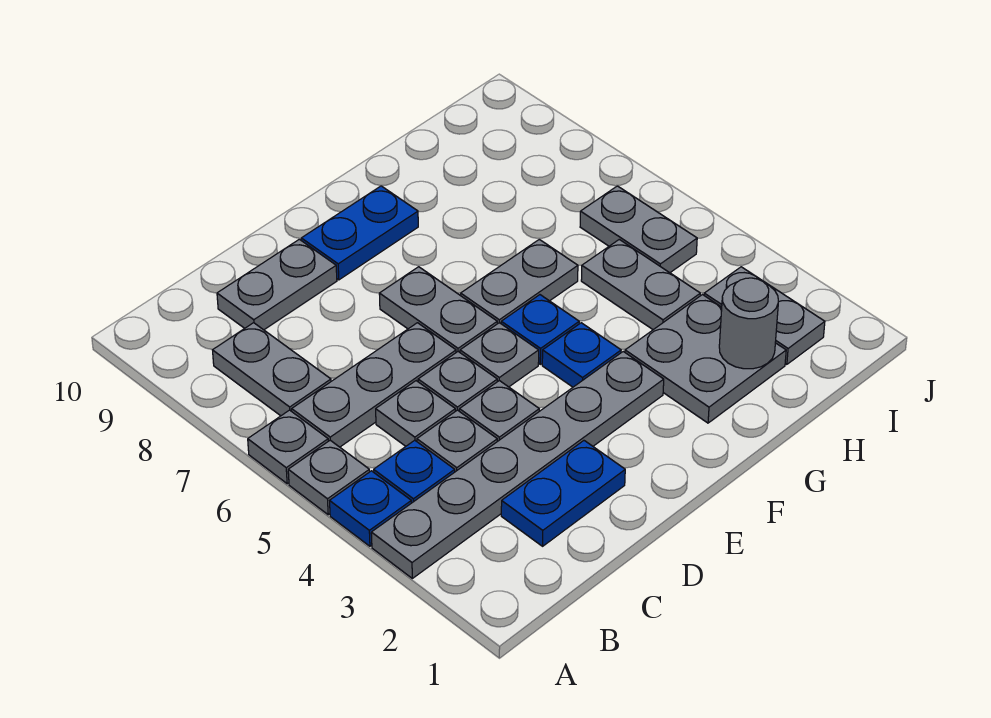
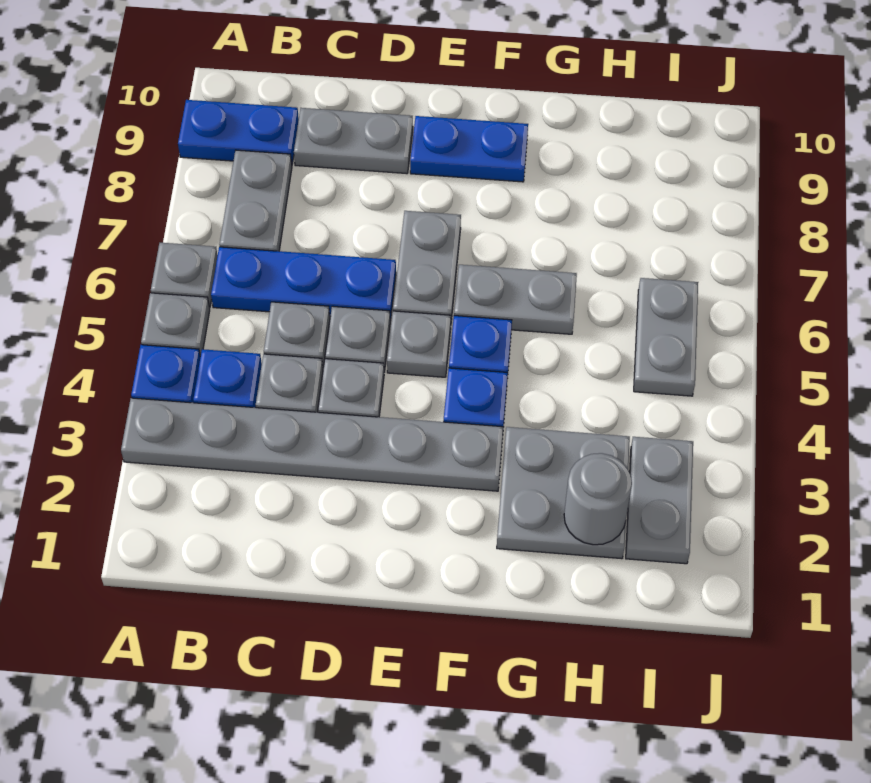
grey 1x3 plate [292,323,456,447] -> blue 1x3 plate [211,247,396,321]
blue 1x2 plate [501,441,625,546] -> blue 1x2 plate moved to [178,100,299,164]
grey 1x2 plate [581,239,700,330] -> none

